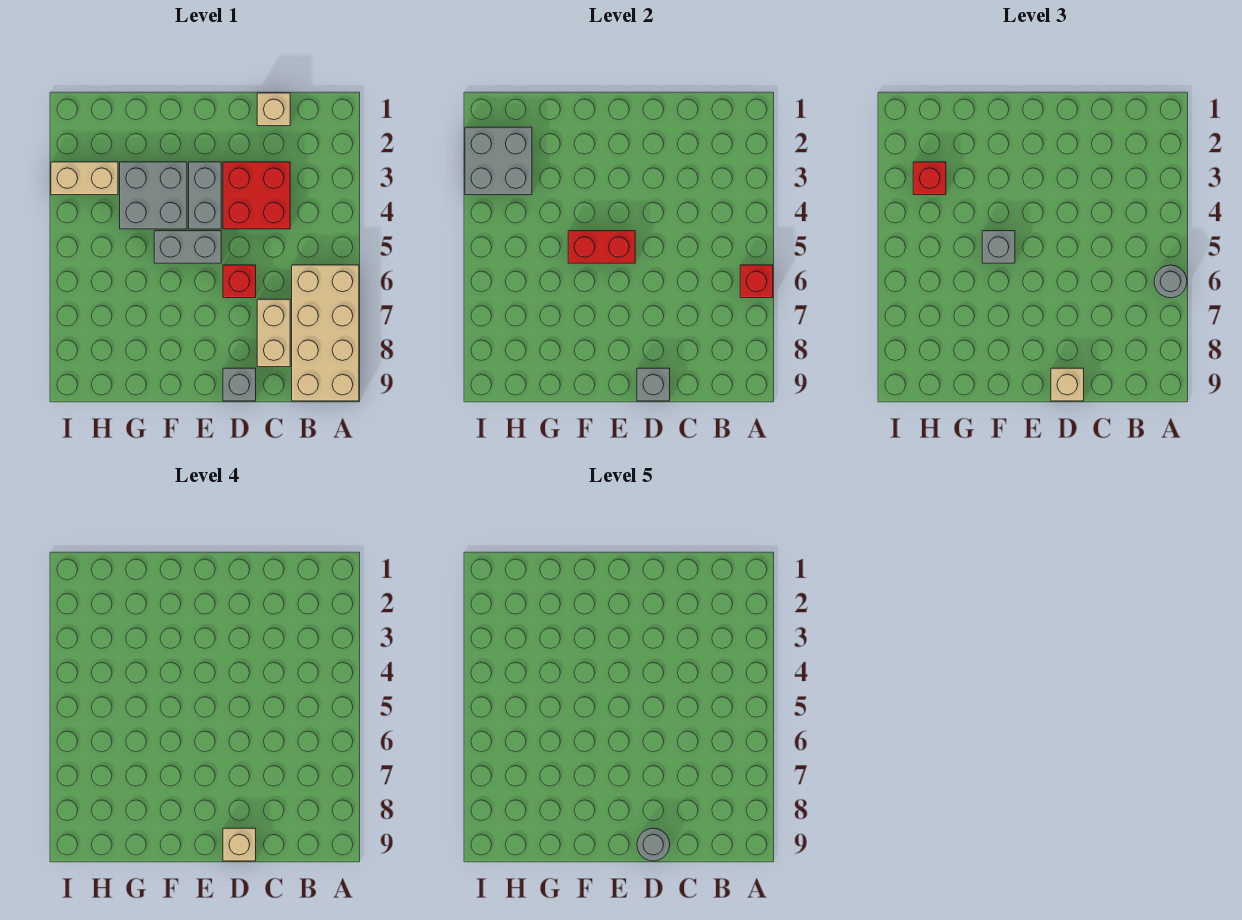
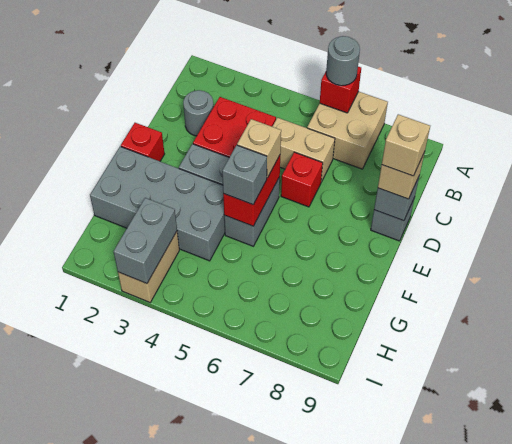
tan 2x4 brick [292,265,359,401] -> tan 2x2 brick [307,92,388,169]
tan 1x1 brick [257,93,290,126] -> tan 1x1 brick moved to [237,119,281,178]
tan 1x2 brick [257,299,290,367] -> tan 1x2 brick moved to [272,118,335,182]
grey 1x1 round brick [637,828,670,861] -> grey 1x1 round brick moved to [183,90,213,136]
grey 2x2 brick [120,162,187,229] -> grey 2x4 brick [90,147,225,261]
grey 2x2 brick [465,127,532,195] -> grey 1x2 brick [113,198,177,284]
red 1x1 brick [913,162,946,195] -> red 1x1 brick moved to [121,123,164,161]

